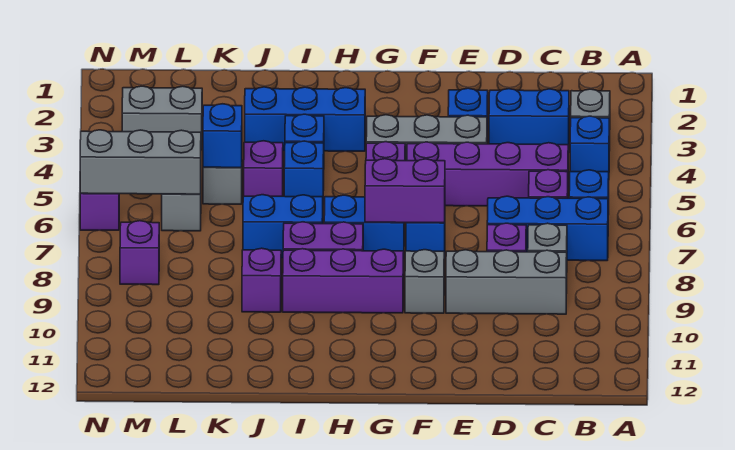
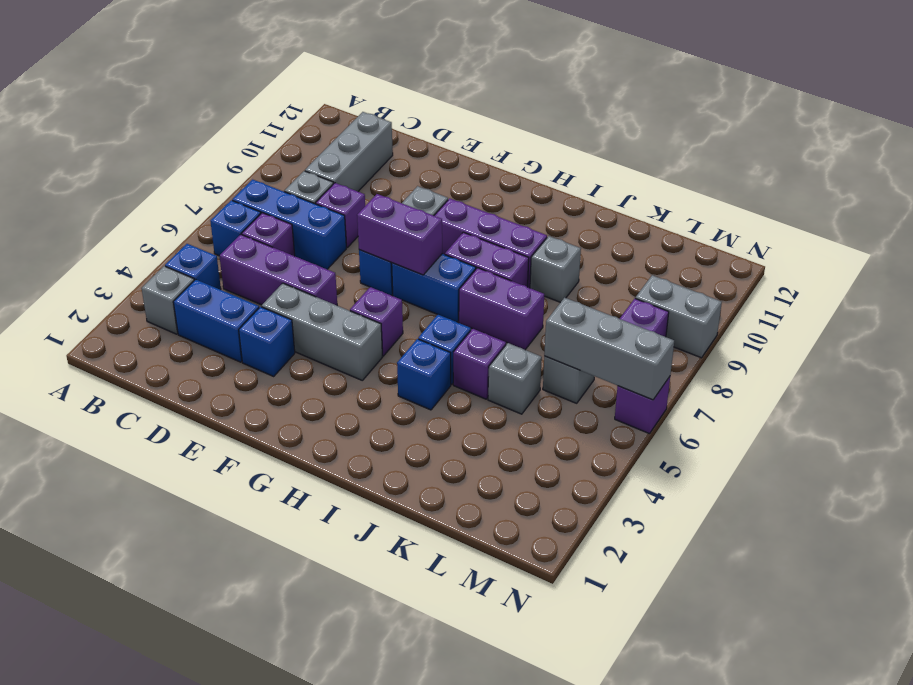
purple 1x4 brick [407,142,568,206] -> purple 1x3 brick [220,234,337,305]
grey 1x3 brick [446,250,567,314] -> grey 1x3 brick turned to [305,112,393,191]
blue 1x3 brick [245,87,365,151] -> none
blue 1x2 brick [243,195,323,258] -> purple 1x2 brick [459,268,544,350]
purple 1x1 brick [242,248,281,312] -> grey 1x1 brick [530,236,581,302]
blue 1x1 brick [203,104,242,168] -> none
grey 1x2 brick [122,86,202,150] -> grey 1x2 brick moved to [635,275,722,358]

